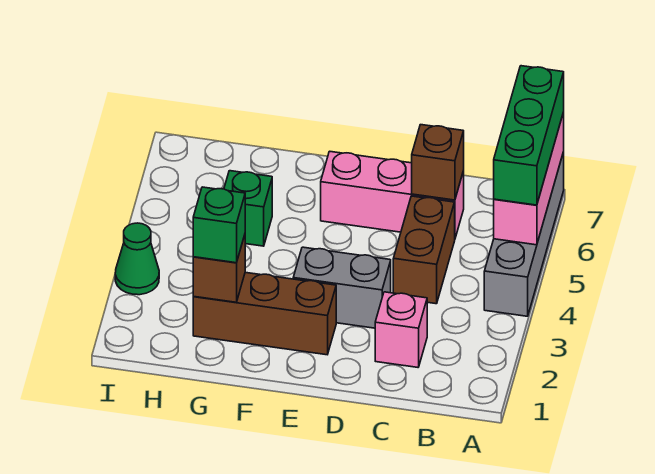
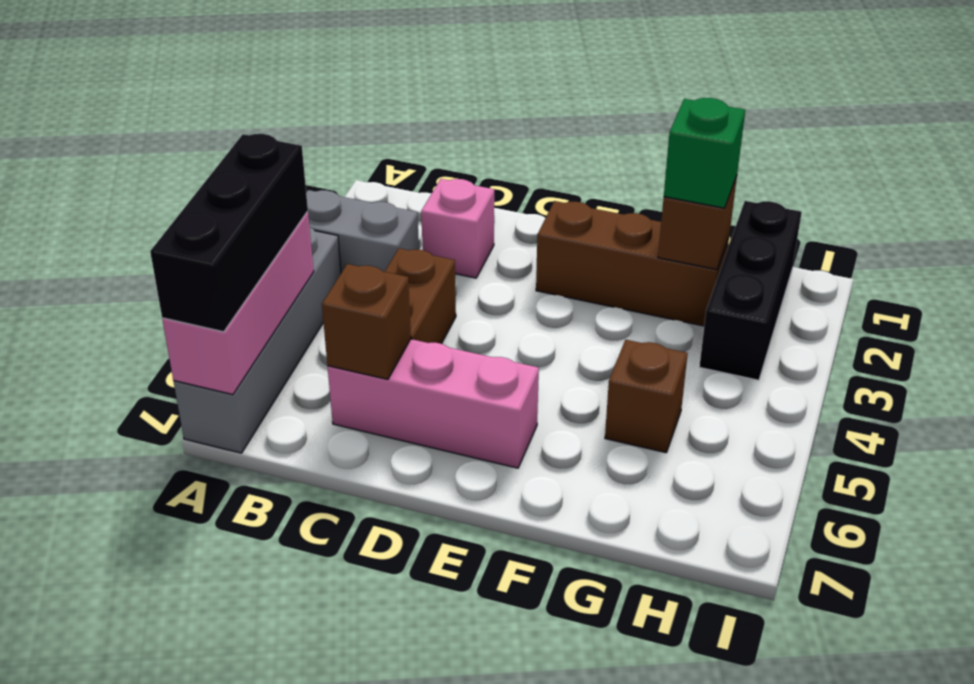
green 1x3 brick [494,66,564,205] -> black 1x3 brick [150,134,308,332]
grey 1x2 brick [293,247,391,328] -> grey 1x2 brick moved to [306,190,419,273]
green 1x1 brick [224,171,272,246] -> brown 1x1 brick [605,340,688,453]
none -> black 1x3 brick [699,201,802,380]
green 1x1 cone [115,223,159,295] -> none

